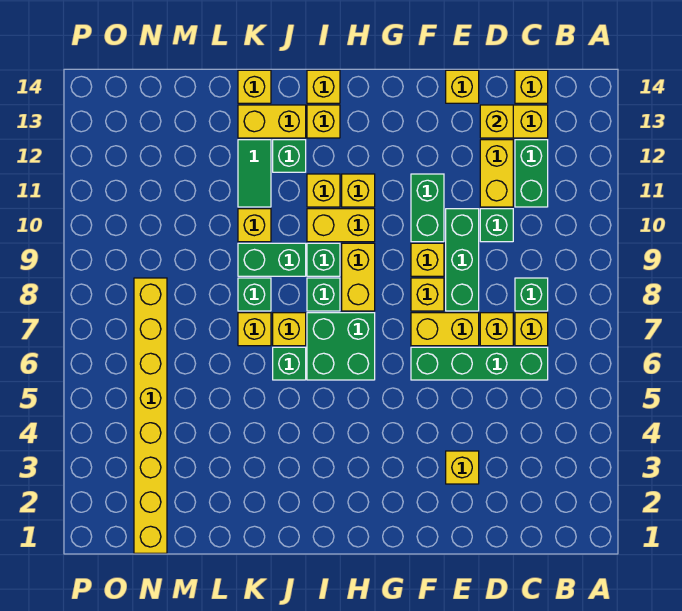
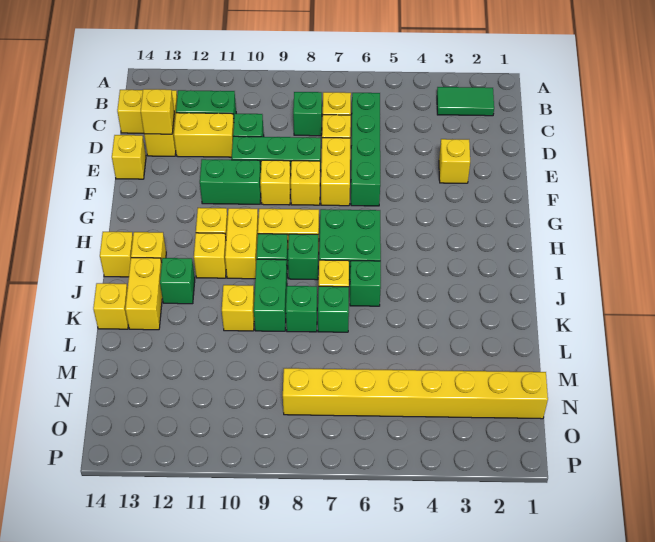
yellow 1x1 brick [238,313,271,346] -> green 1x1 brick [318,286,349,332]
green 1x2 tile [238,140,271,207] -> green 1x2 tile moved to [437,87,494,116]

